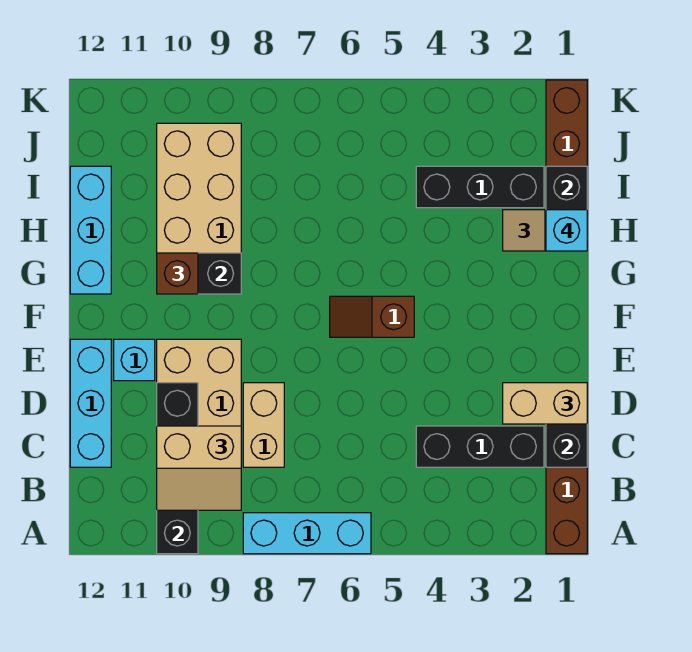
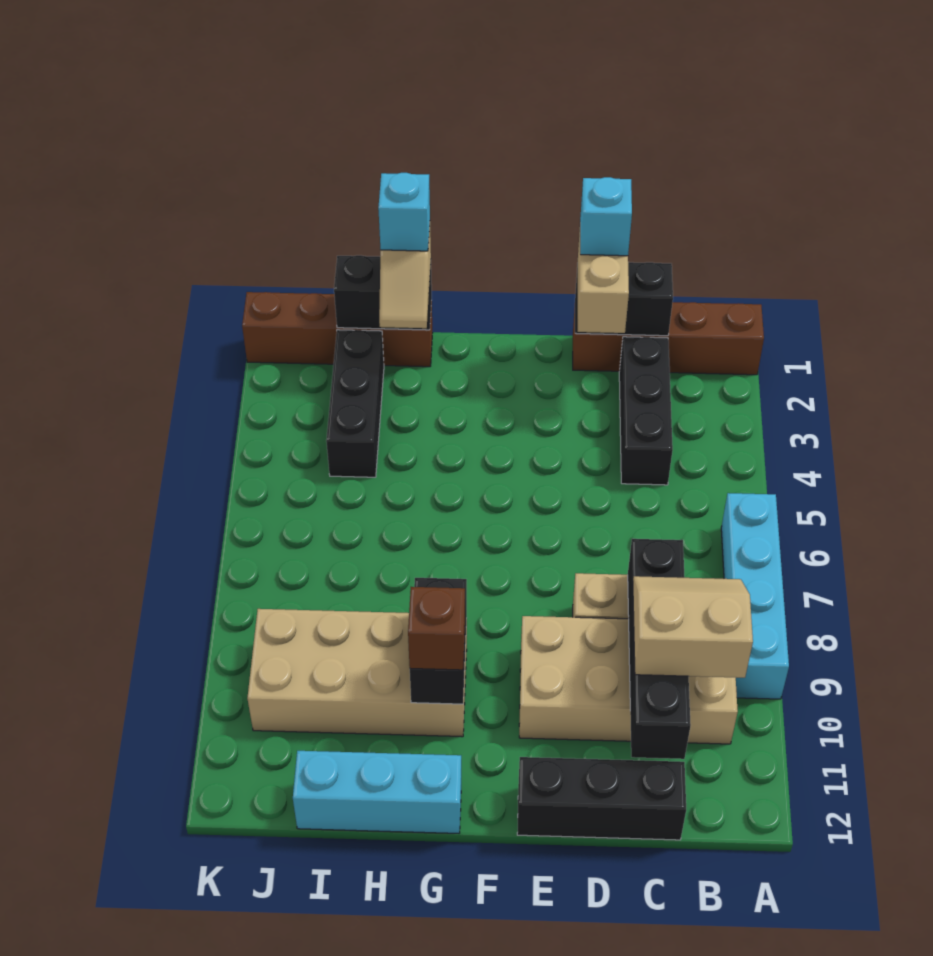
cyan 1x3 brick [243,513,371,554] -> cyan 1x4 brick [721,493,789,699]
black 1x4 brick [157,383,198,554] -> black 1x4 brick turned to [628,539,691,759]
tan 2x2 slope [157,426,241,510] -> tan 2x2 slope turned to [633,576,753,678]
cyan 1x3 brick [70,339,111,467] -> black 1x3 brick [517,757,686,840]
cyan 1x1 brick [114,339,155,381] -> cyan 1x1 brick moved to [580,177,632,256]
brown 1x2 slope [330,296,414,337] -> none

